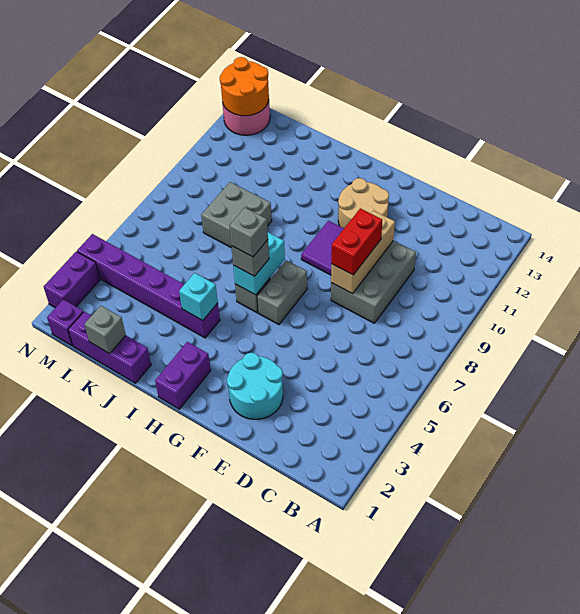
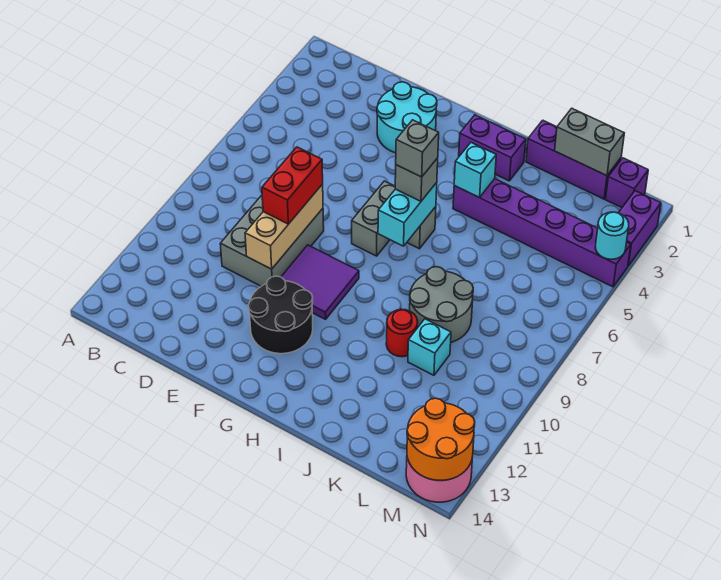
tan 2x2 round brick [338,178,389,228] -> black 2x2 round brick [248,276,313,354]
purple 1x2 brick [155,342,211,409] -> purple 1x2 brick turned to [459,115,526,181]
grey 2x2 brick [201,182,272,247] -> grey 2x2 round brick [410,267,473,342]
none -> red 1x1 round brick [386,309,418,357]
grey 1x1 brick [84,306,126,354] -> grey 1x2 brick [555,108,624,176]
none -> cyan 1x1 brick [408,319,451,375]
none -> cyan 1x1 round brick [595,212,629,259]

